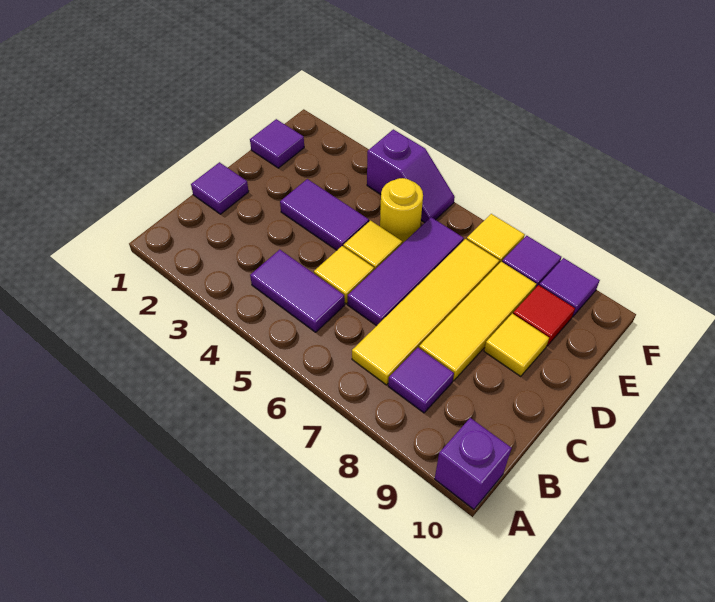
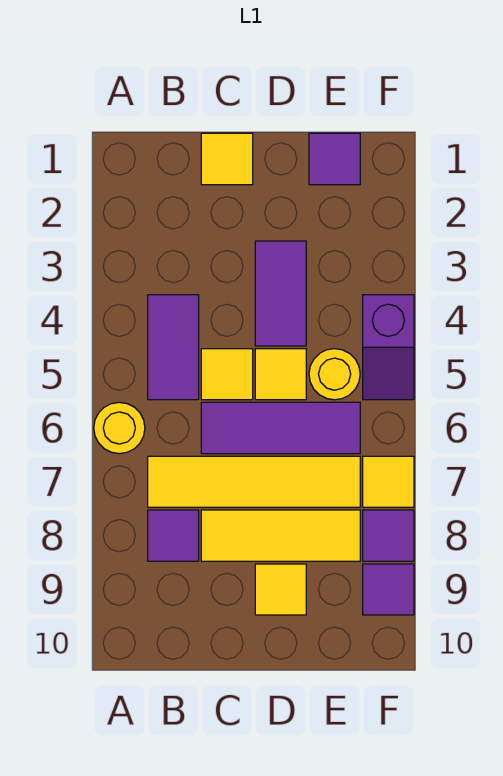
none -> yellow 1x1 round brick [94,402,145,454]
purple 1x1 brick [435,418,511,509] -> none
purple 1x1 tile [191,162,249,214] -> yellow 1x1 tile [201,133,253,185]
red 1x1 tile [513,285,575,346] -> none

